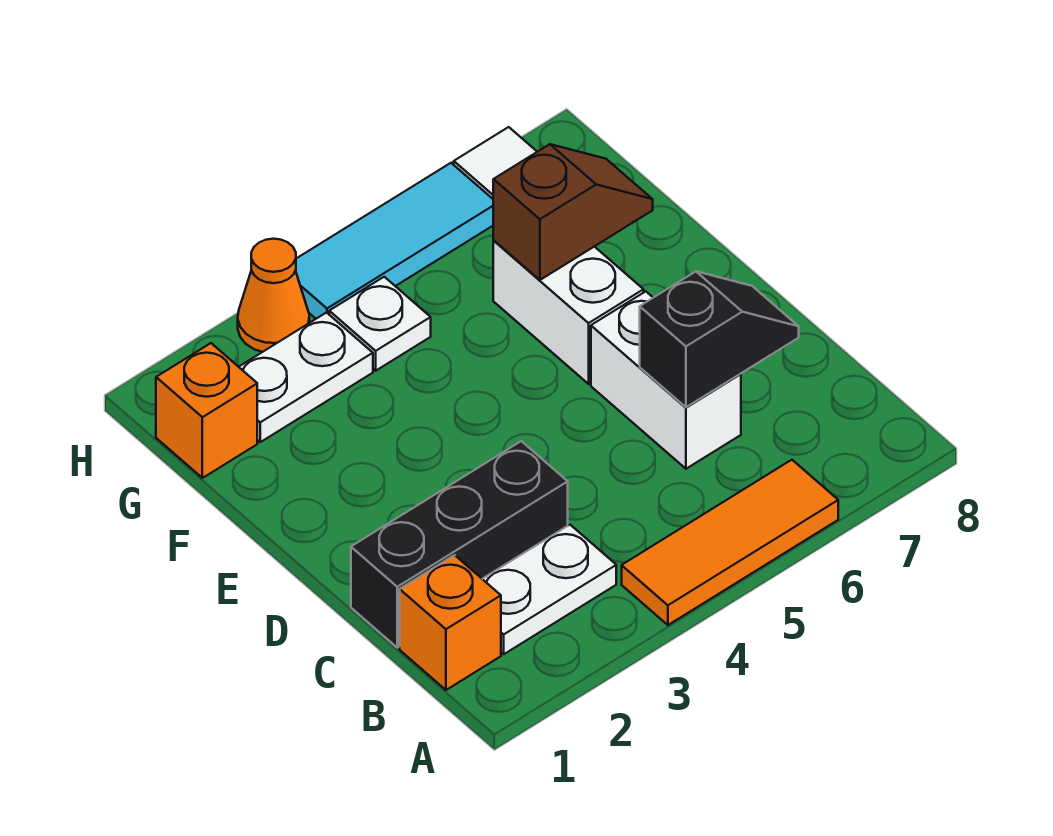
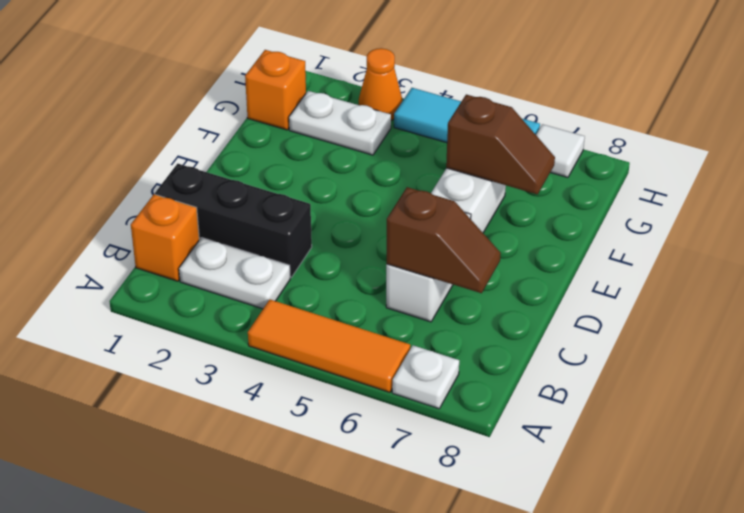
black 1x2 slope [640,272,799,407] -> brown 1x2 slope [386,187,501,293]
white 1x1 plate [329,277,431,371] -> white 1x1 plate moved to [392,345,459,409]

